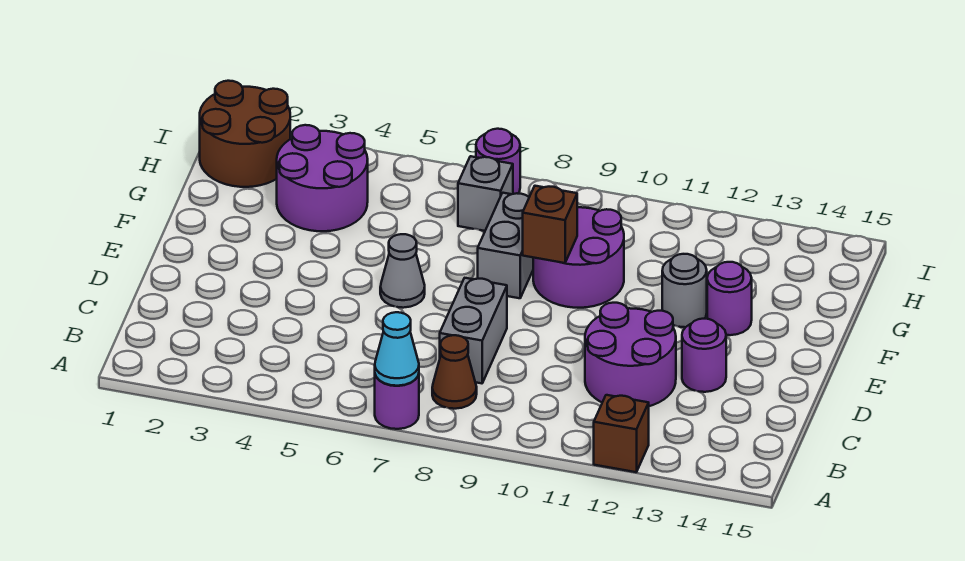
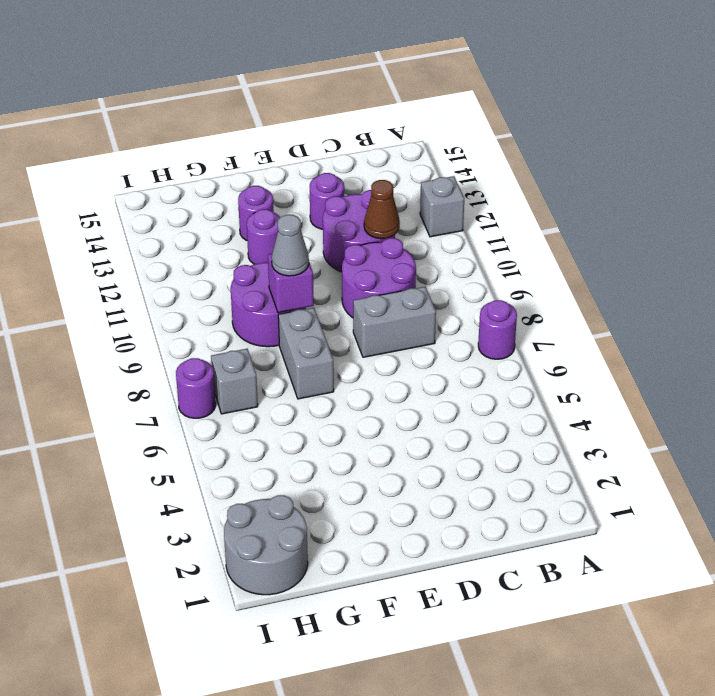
cyan 1x1 cone [375,312,419,386] -> none
brown 1x1 brick [594,395,649,472] -> grey 1x1 brick [420,176,464,237]
brown 1x1 cone [432,335,477,409] -> brown 1x1 cone moved to [364,180,400,239]
grey 1x1 cone [380,234,425,308] -> grey 1x1 cone moved to [272,215,309,276]
grey 1x2 brick [478,193,533,298] -> grey 1x2 brick turned to [278,308,334,399]
brown 1x1 brick [523,186,577,263] -> purple 1x1 brick [268,254,314,313]
grey 1x1 round brick [662,254,707,327] -> purple 1x1 round brick [247,209,280,264]
purple 2x2 round brick [277,125,368,231] -> purple 2x2 round brick moved to [342,238,416,318]
brown 2x2 round brick [200,81,290,187] -> grey 2x2 round brick [224,495,308,595]

